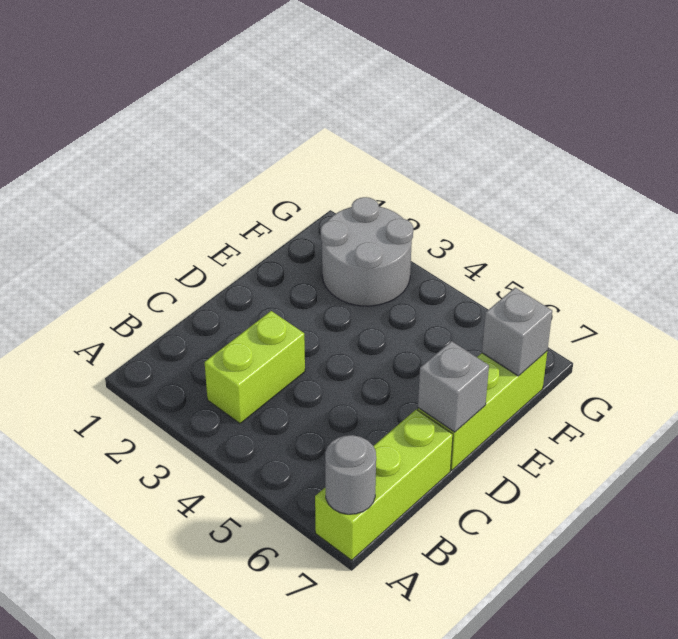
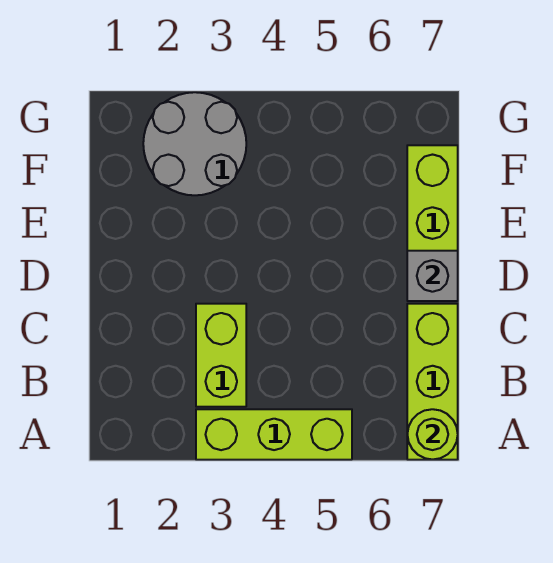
none -> lime 1x3 brick [196,409,352,460]
grey 1x1 round brick [325,435,376,514] -> lime 1x1 round brick [407,409,458,460]
grey 1x1 brick [482,288,552,376] -> none

